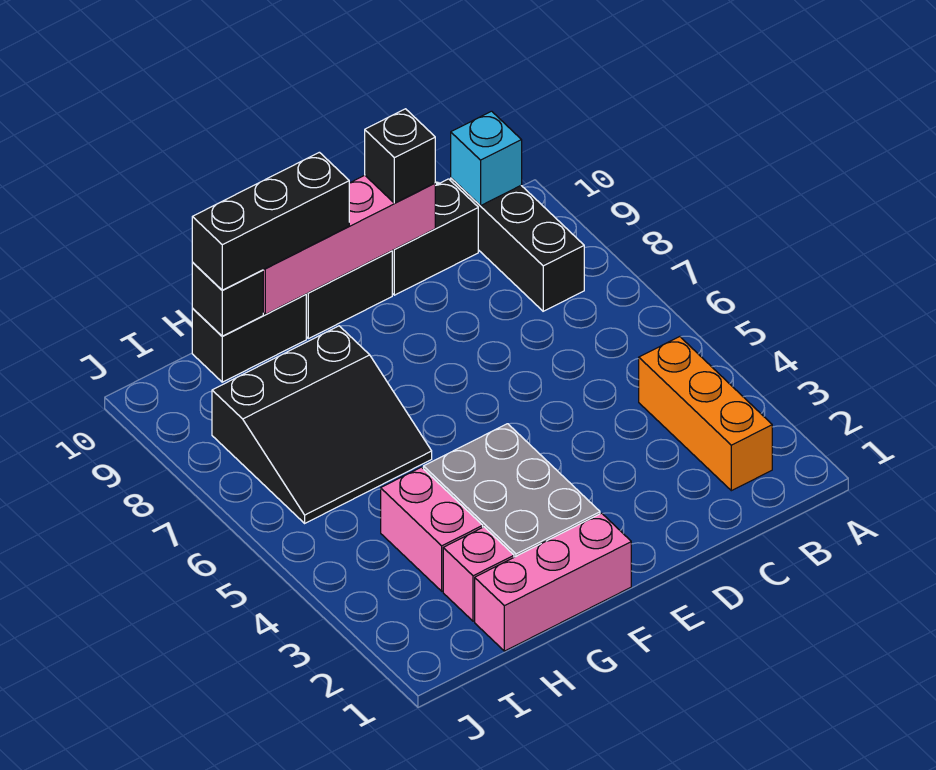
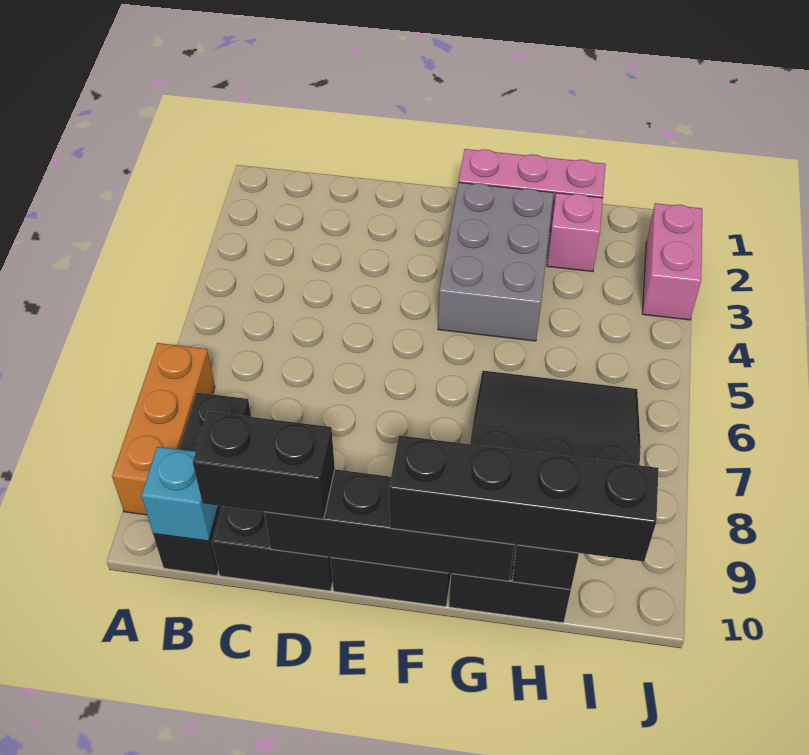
orange 1x3 brick [639,337,772,491] -> orange 1x3 brick moved to [112,343,215,515]
pink 1x4 brick [263,175,435,314] -> black 1x4 brick [264,469,514,581]
black 1x1 brick [365,109,435,203] -> black 1x2 brick [193,412,335,519]
black 1x3 brick [192,152,349,290] -> black 1x4 brick [389,435,659,562]
pink 1x2 brick [381,467,483,591] -> pink 1x2 brick moved to [642,203,702,320]

